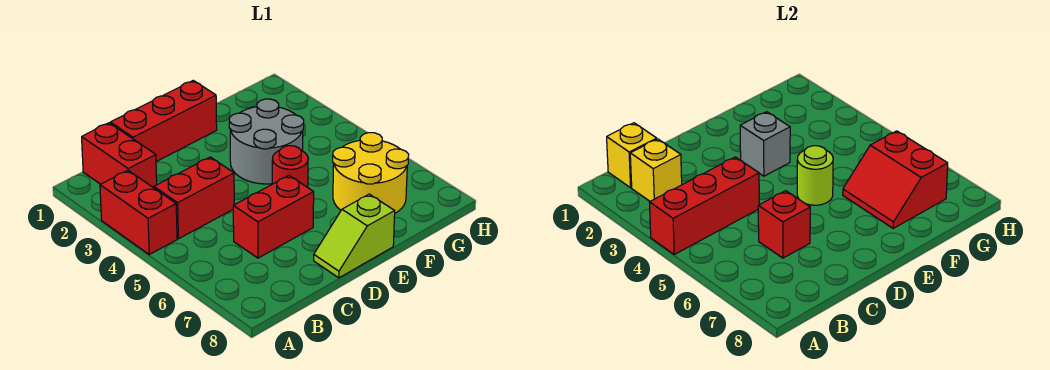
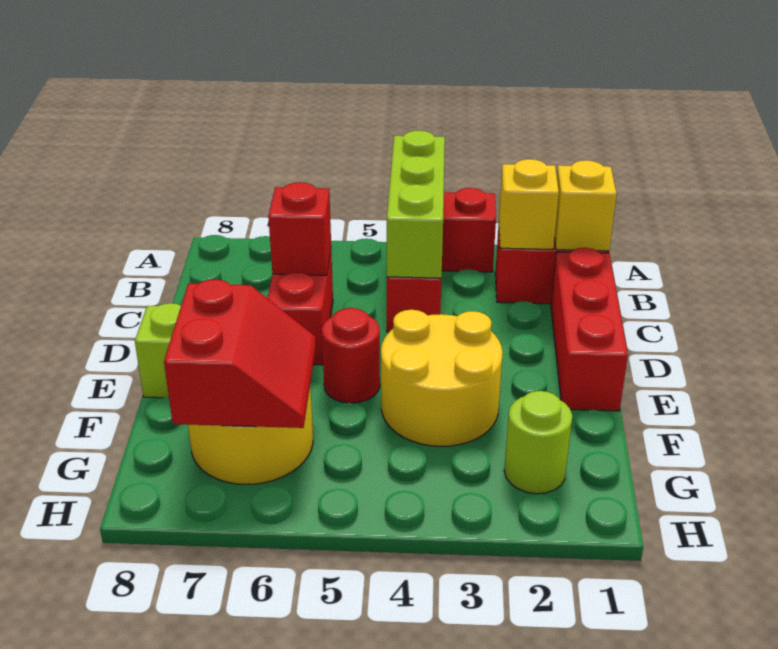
red 1x3 brick [649,157,759,254] -> lime 1x3 brick [387,131,445,278]
grey 2x2 round brick [229,99,304,184] -> yellow 2x2 round brick [381,310,503,446]
grey 1x1 brick [740,112,790,176] -> none
lime 1x1 round brick [797,146,833,205] -> lime 1x1 round brick moved to [504,391,572,494]
red 2x2 slope [843,131,948,228] -> red 2x2 slope turned to [164,279,316,428]

